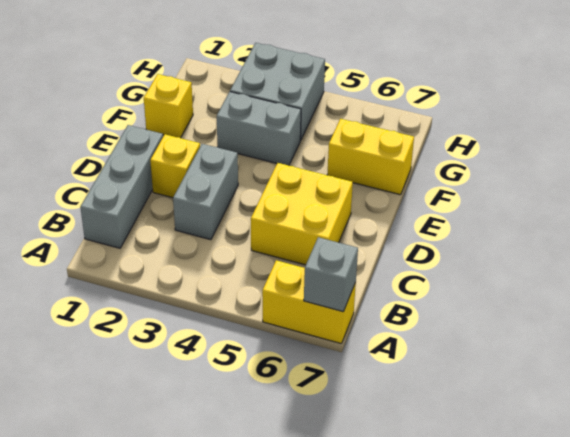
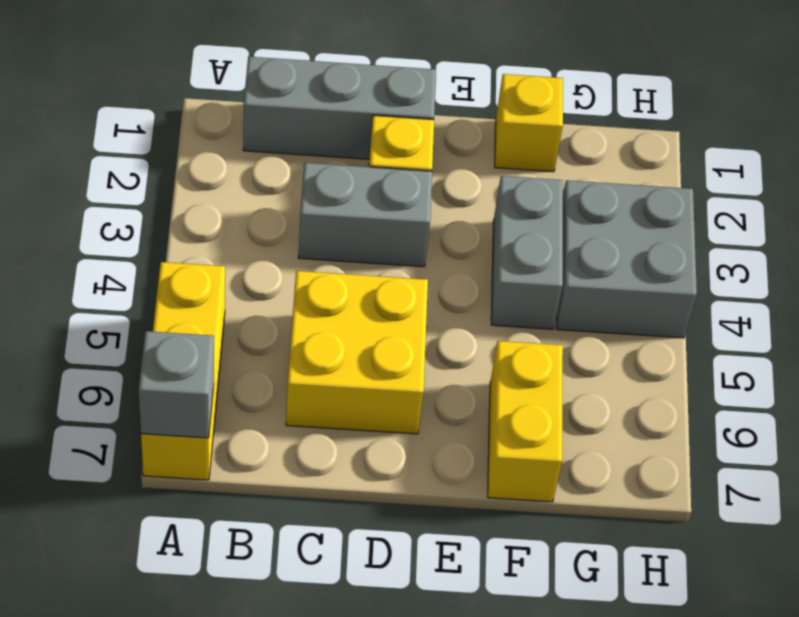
yellow 1x2 brick [262,260,356,344] -> yellow 1x3 brick [141,262,225,480]

